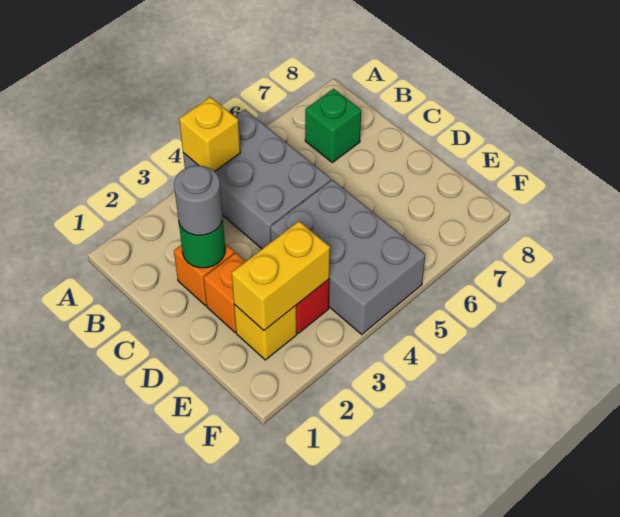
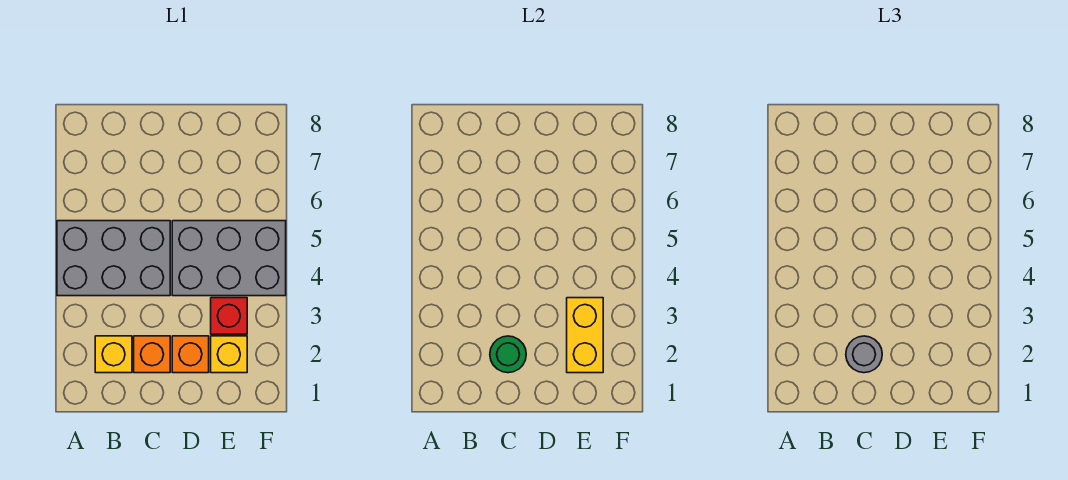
yellow 1x1 brick [179,97,240,171] -> yellow 1x1 brick moved to [95,336,132,373]
green 1x1 brick [305,89,361,162] -> none

